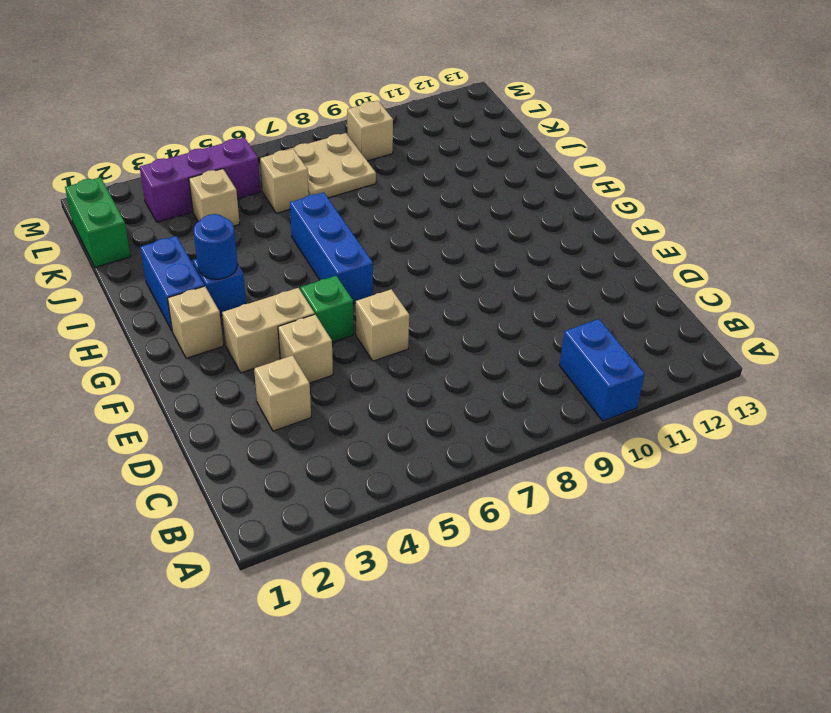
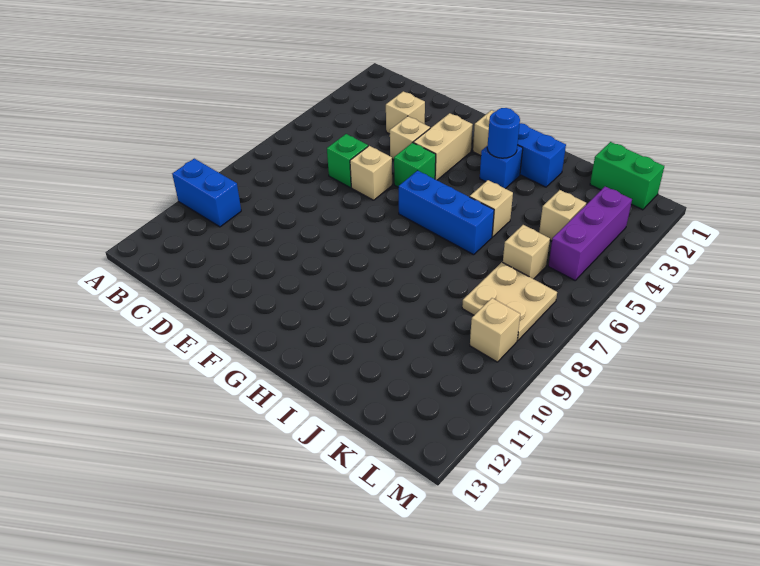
none -> green 1x1 brick [327,134,368,188]
none -> tan 1x1 brick [470,180,513,237]

